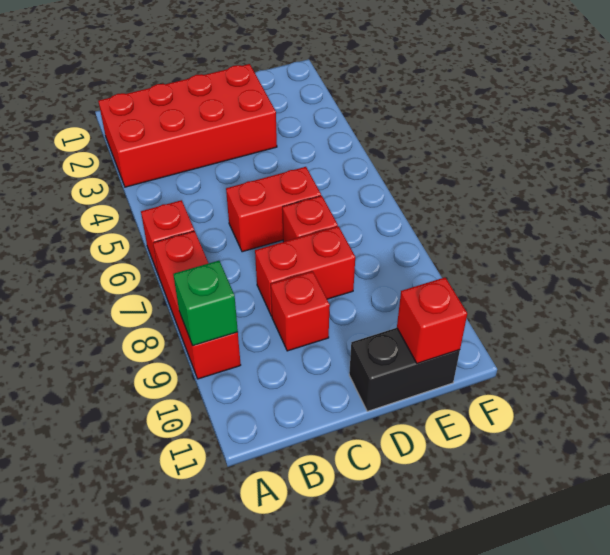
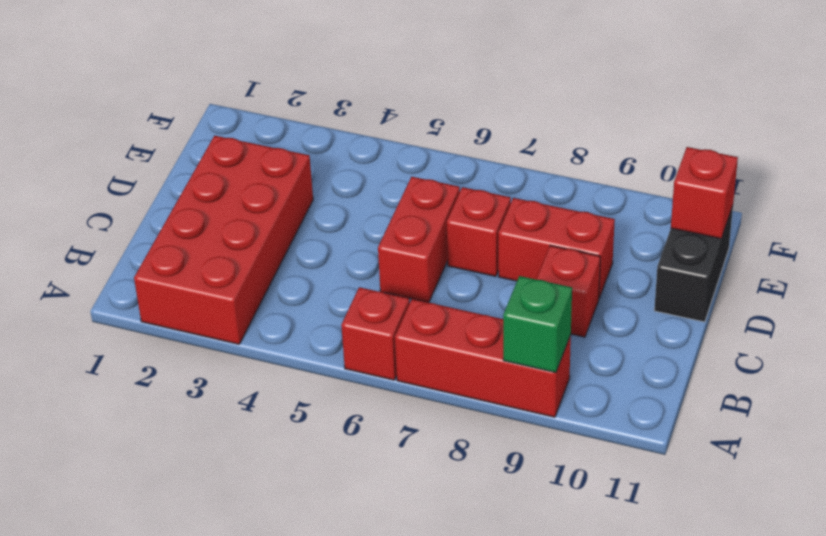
red 1x2 brick [255,226,355,316] -> red 1x2 brick turned to [498,198,615,298]

